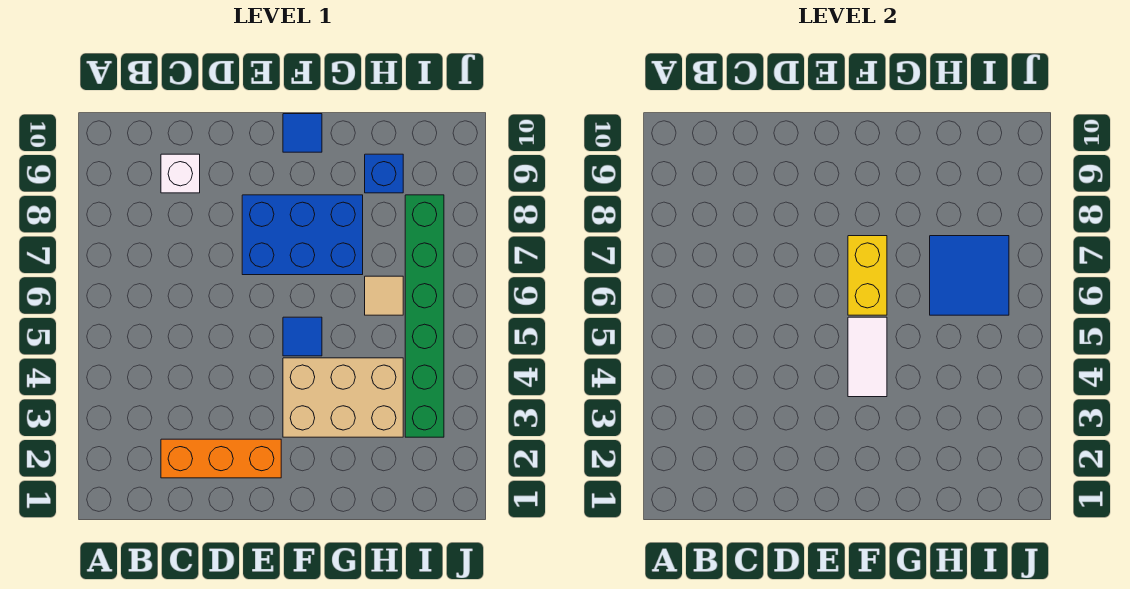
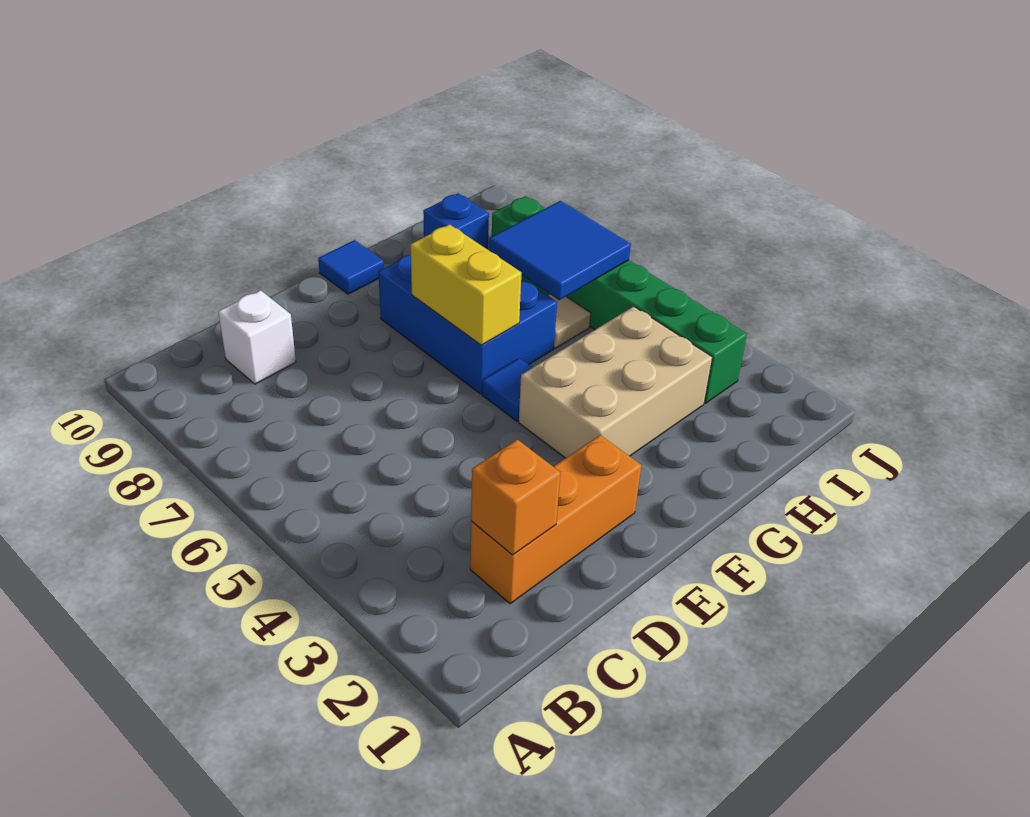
none -> orange 1x1 brick [471,439,560,555]
blue 2x3 brick [242,195,363,275] -> blue 2x3 brick turned to [378,255,557,394]
white 1x2 tile [848,317,887,397] -> none

